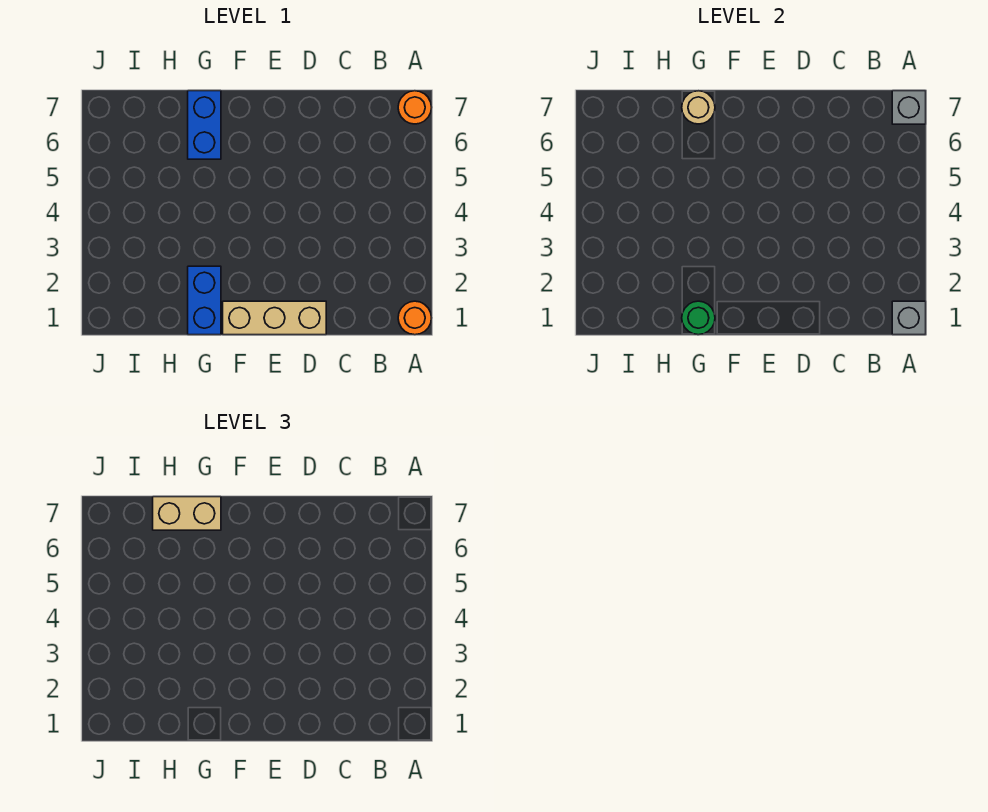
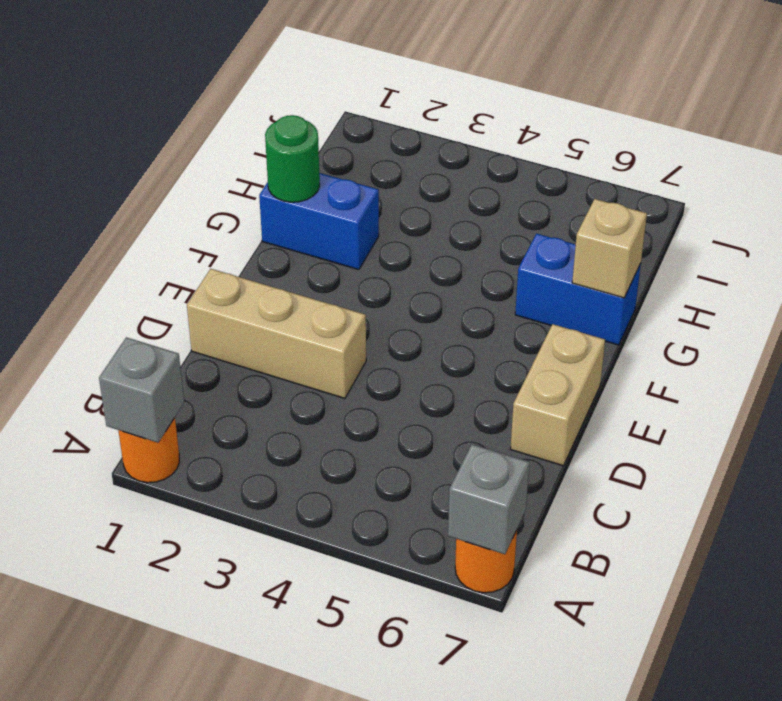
tan 1x3 brick [223,301,326,335] -> tan 1x3 brick turned to [187,269,366,398]
tan 1x1 round brick [682,91,715,124] -> tan 1x1 brick [572,199,647,298]
tan 1x2 brick [153,497,221,530] -> tan 1x2 brick moved to [511,324,605,466]

